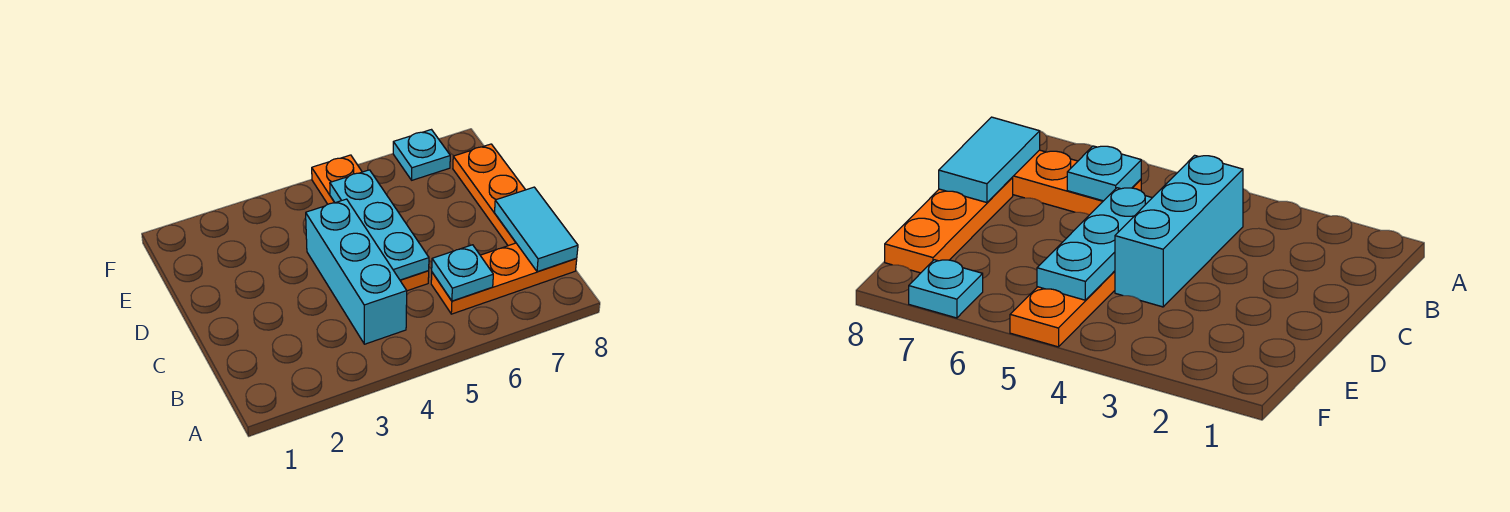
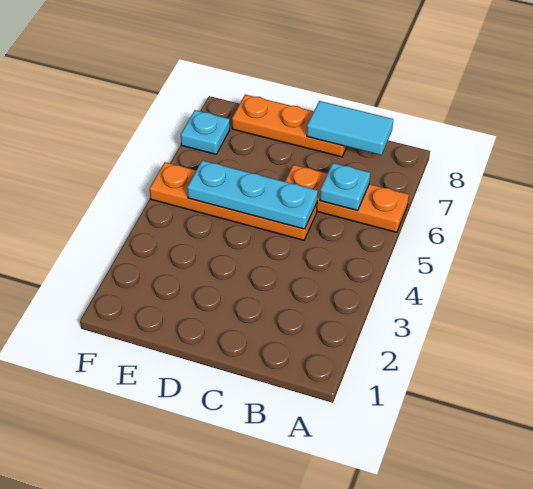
cyan 1x3 brick [306,199,407,344] -> none
orange 1x3 plate [431,243,577,314] -> orange 1x3 plate turned to [285,165,409,232]

